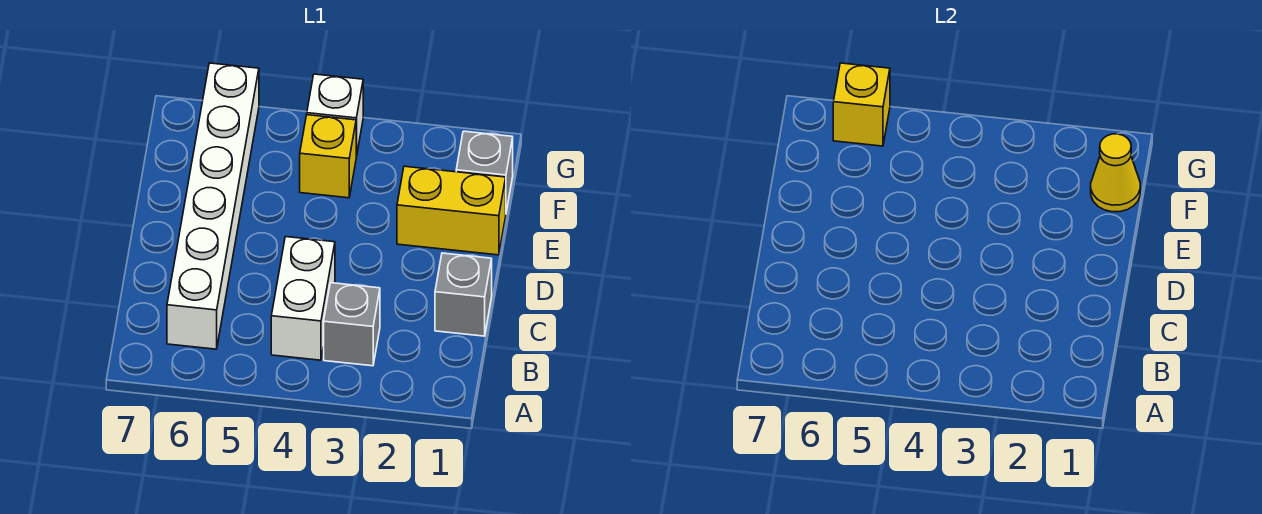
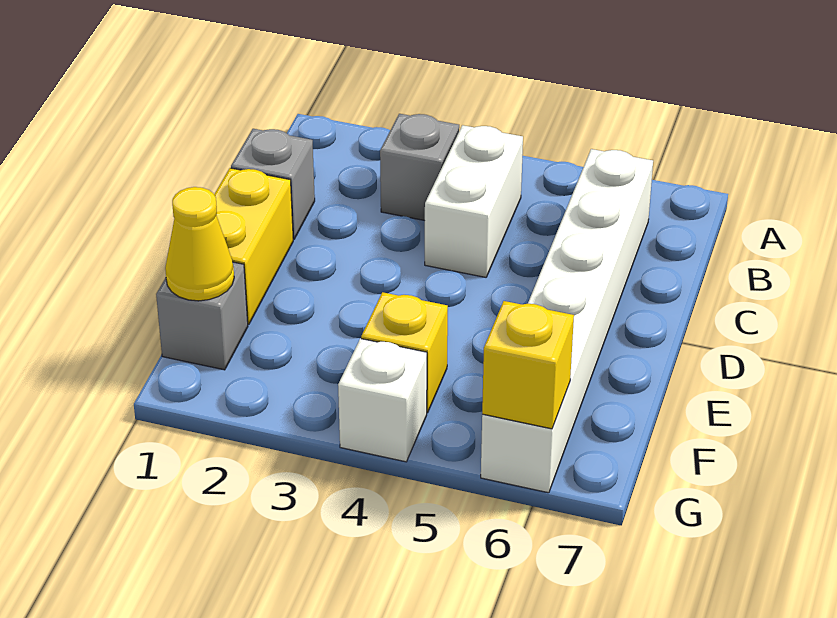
yellow 1x2 brick [397,166,506,255] -> yellow 1x2 brick turned to [214,168,293,325]

